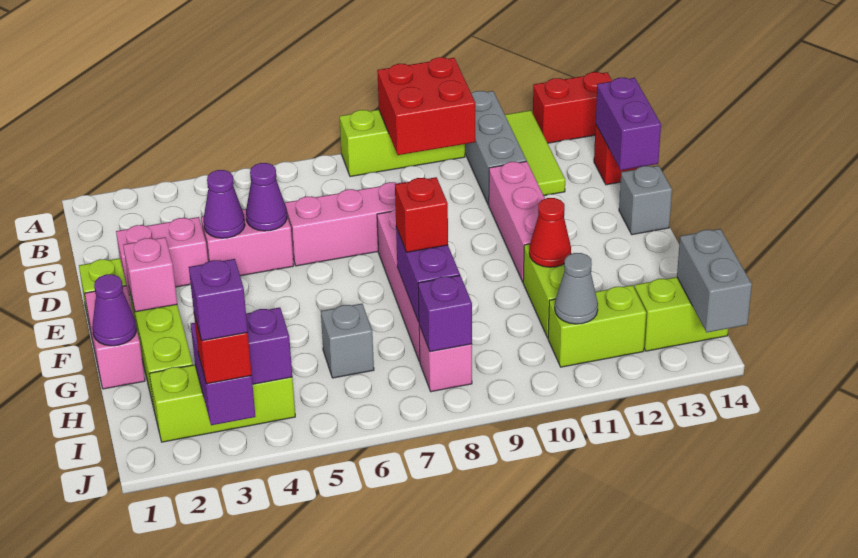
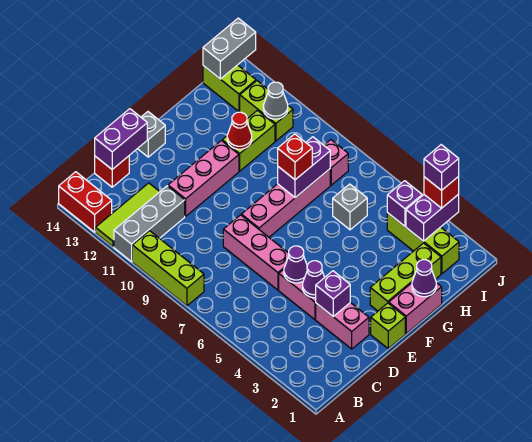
red 2x2 brick [377,57,475,155] -> none
pink 1x1 brick [123,237,177,312] -> none
purple 1x1 brick [418,275,472,352] -> purple 1x1 brick moved to [316,271,350,317]

